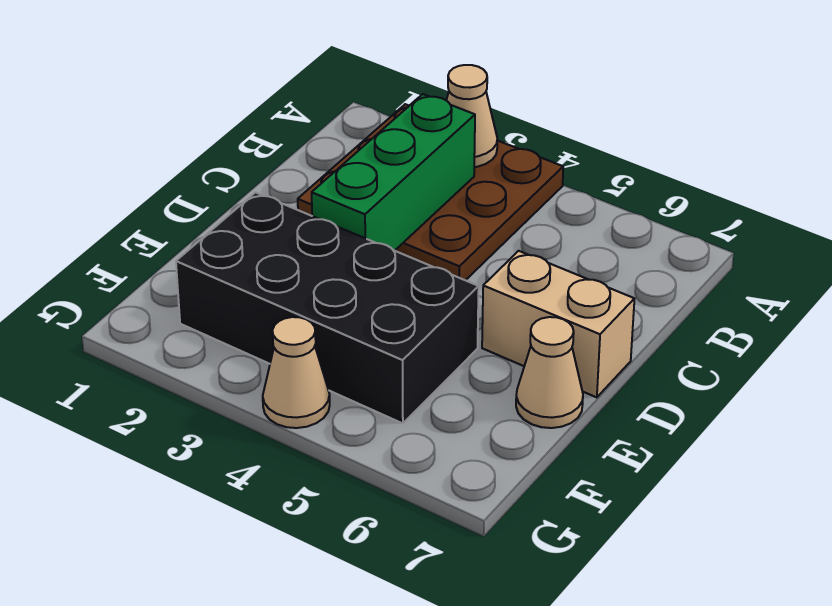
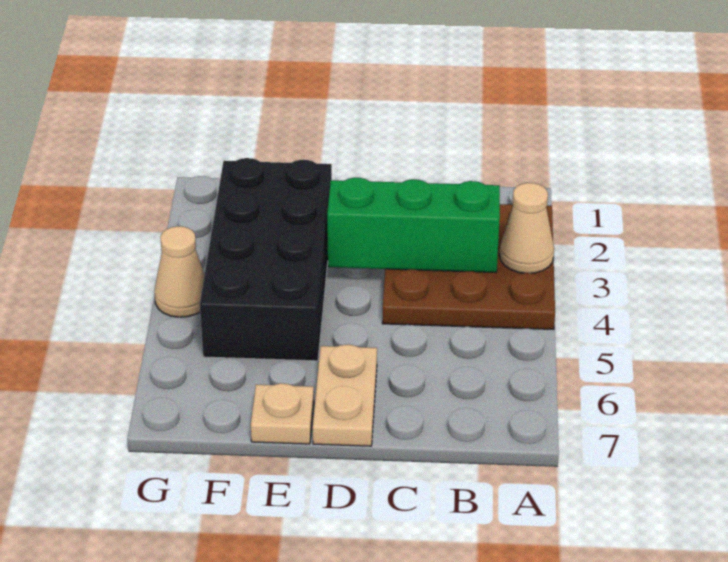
tan 1x2 brick [482,251,634,397] -> tan 1x2 plate [313,345,377,446]
tan 1x1 cone [516,317,583,428] -> tan 1x1 plate [251,383,314,444]

